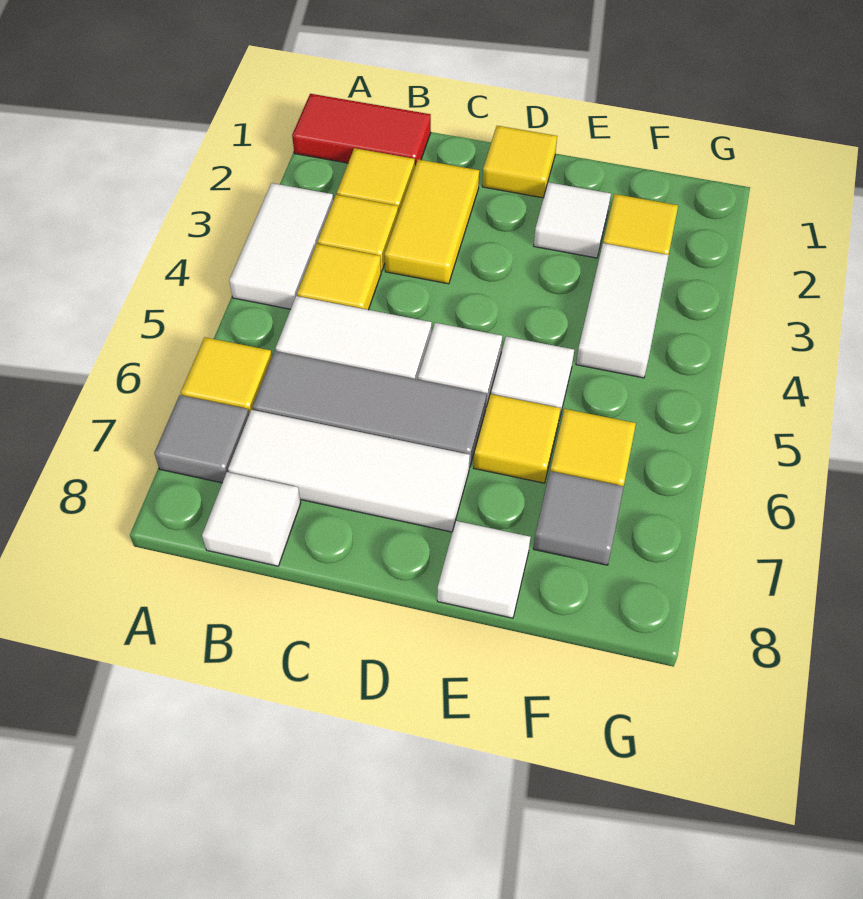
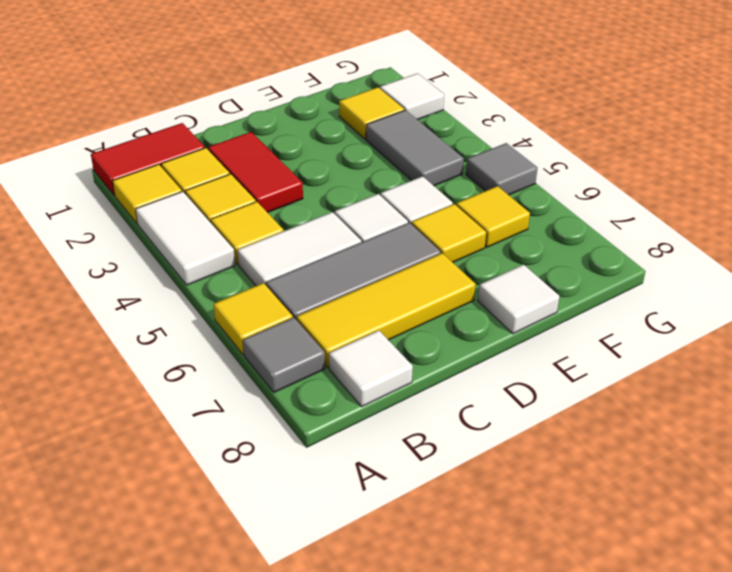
white 1x3 tile [228,410,470,532] -> yellow 1x3 tile [297,253,476,368]
yellow 1x2 tile [384,159,479,284] -> red 1x2 tile [208,132,303,213]
yellow 1x1 tile [482,126,557,198] -> yellow 1x1 tile moved to [113,164,182,224]
white 1x1 tile [534,182,611,258] -> white 1x1 tile moved to [380,73,444,120]
white 1x2 tile [576,243,669,378] -> grey 1x2 tile [366,110,464,186]
grey 1x1 tile [533,471,624,565] -> grey 1x1 tile moved to [466,143,537,195]

